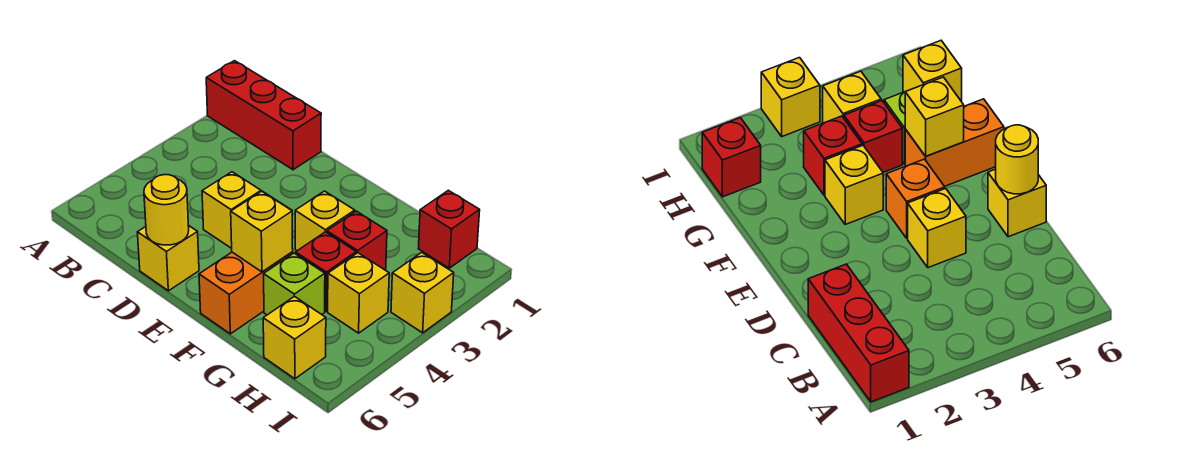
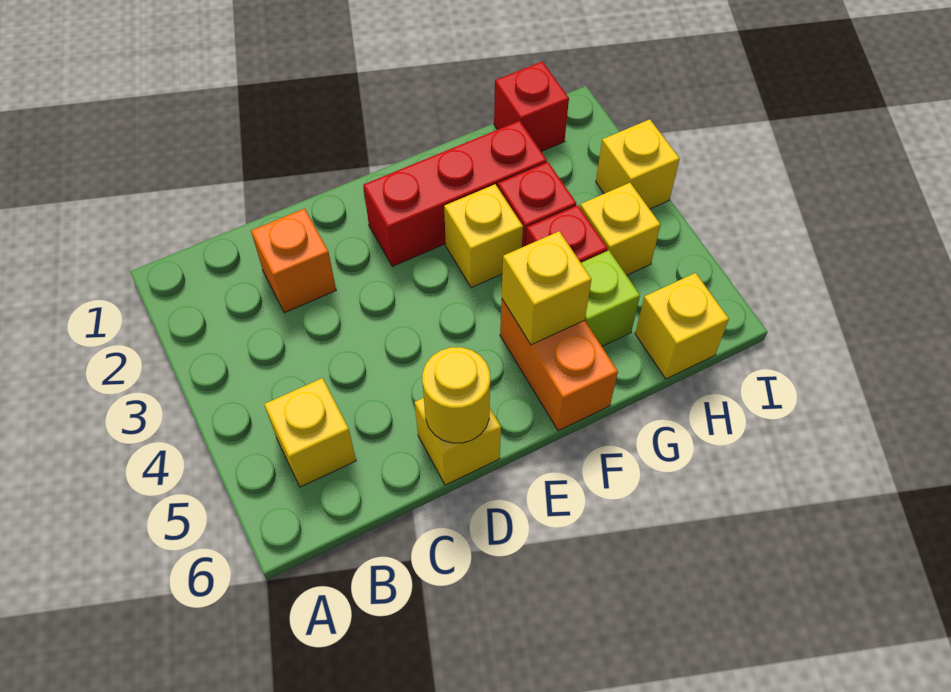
red 1x3 brick [206,61,321,170] -> red 1x3 brick moved to [363,121,547,266]
yellow 1x1 brick [202,172,261,248] -> yellow 1x1 brick moved to [264,378,356,487]
orange 1x1 brick [886,159,945,238] -> orange 1x1 brick moved to [251,208,336,313]

